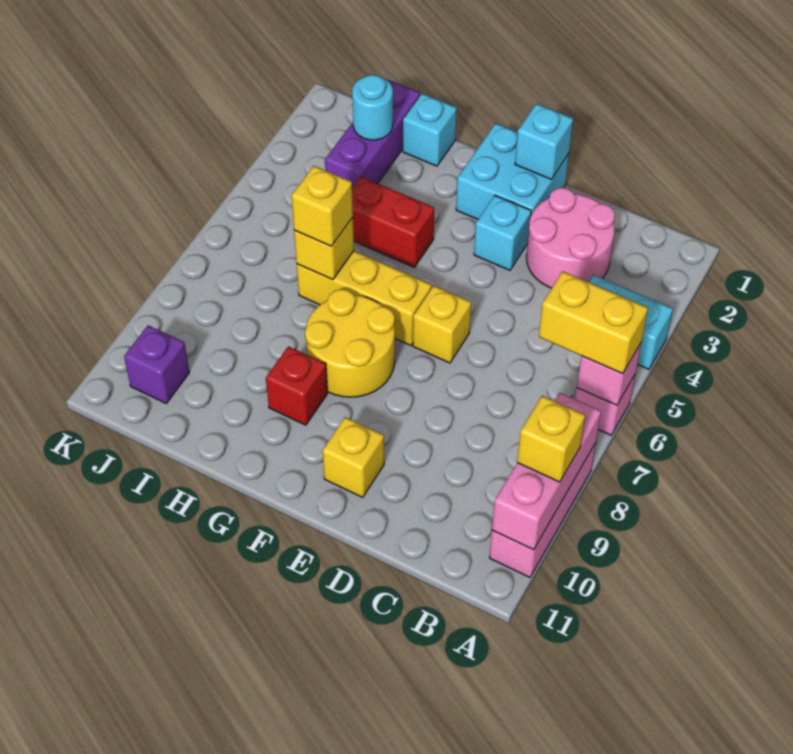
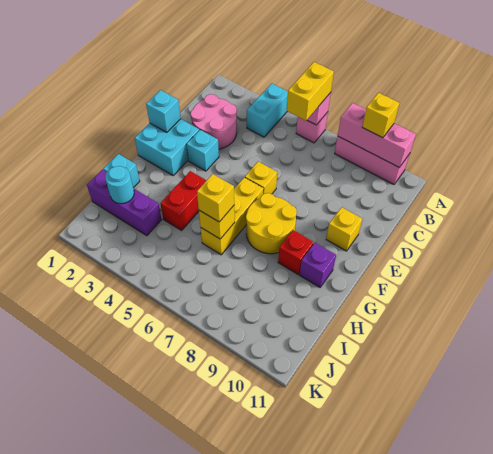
purple 1x1 brick [124,325,189,403] -> purple 1x1 brick moved to [300,243,336,287]

